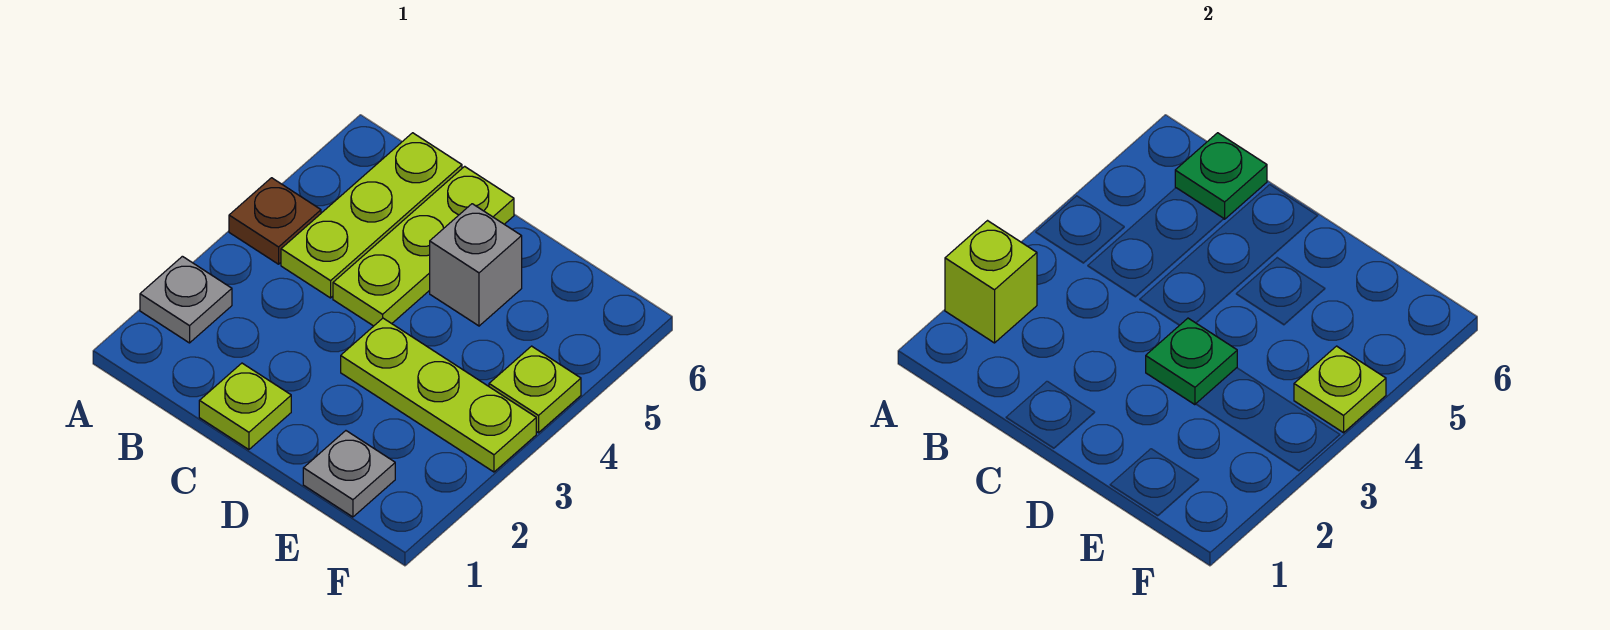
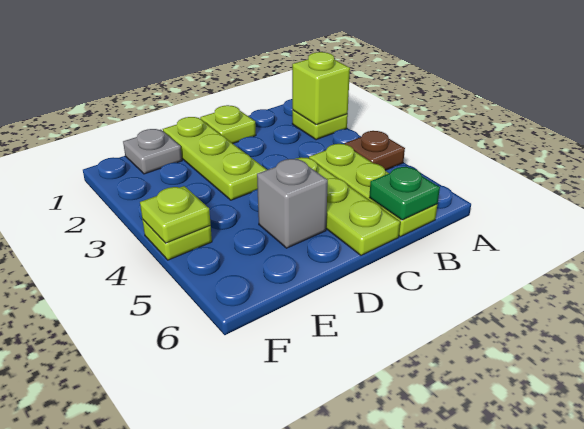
grey 1x1 plate [140,256,232,343] -> lime 1x1 plate [292,110,348,140]
lime 1x3 plate [341,318,536,472] -> lime 1x3 plate turned to [163,117,267,200]
green 1x1 plate [1146,318,1237,405] -> none

